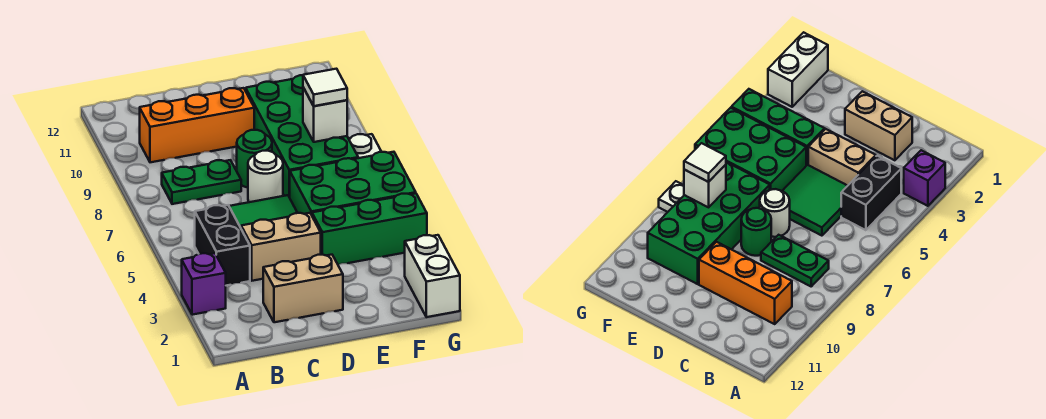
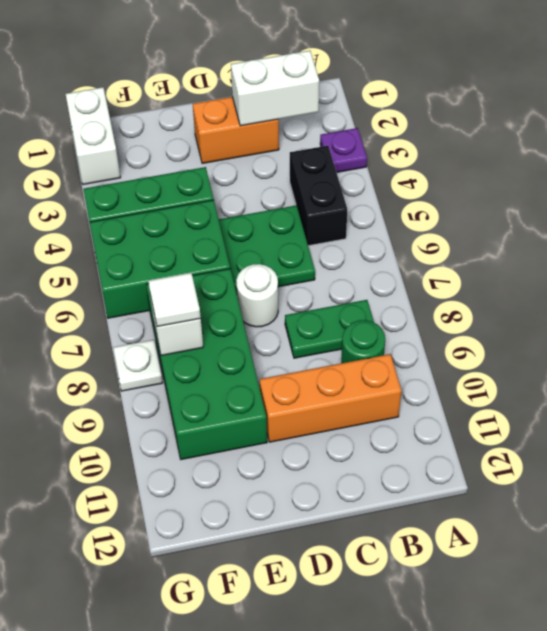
purple 1x1 brick [182,253,226,315] -> purple 1x1 plate [320,128,367,172]
none -> white 1x2 brick [231,51,319,126]
tan 1x2 brick [263,255,343,322] -> orange 1x2 brick [193,97,279,164]
tan 1x2 brick [241,213,321,281] -> none
green 2x2 tile [229,195,297,228] -> green 2x2 plate [219,205,315,293]
green 1x1 round brick [237,130,272,188] -> green 1x1 round brick moved to [341,320,385,363]

